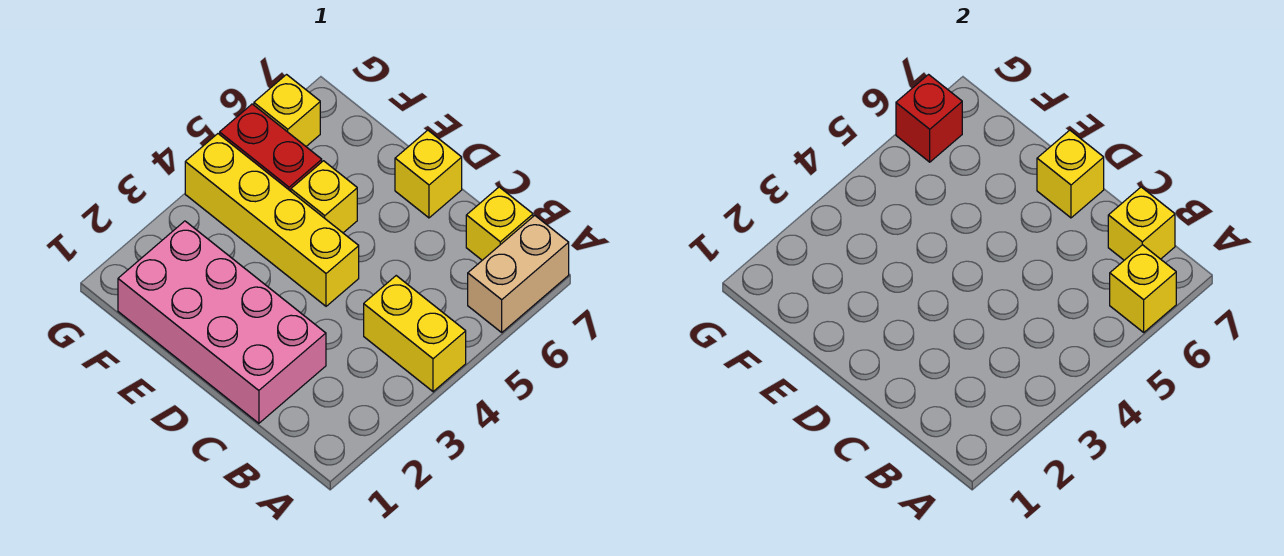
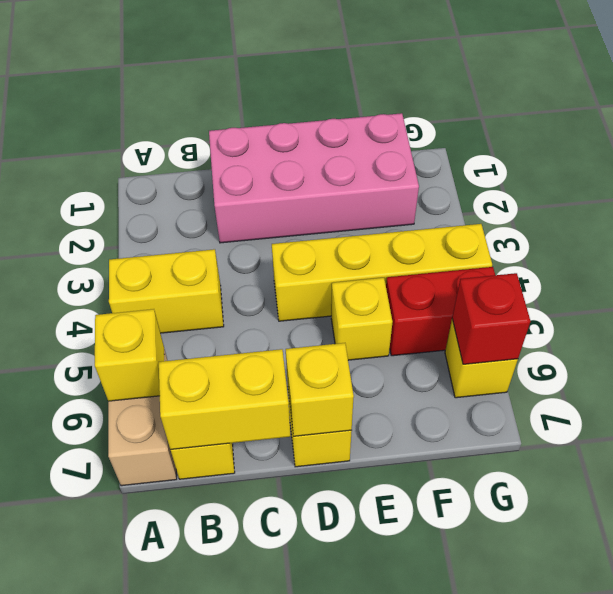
yellow 1x1 brick [1108,187,1175,260] -> yellow 1x2 brick [159,349,291,450]

